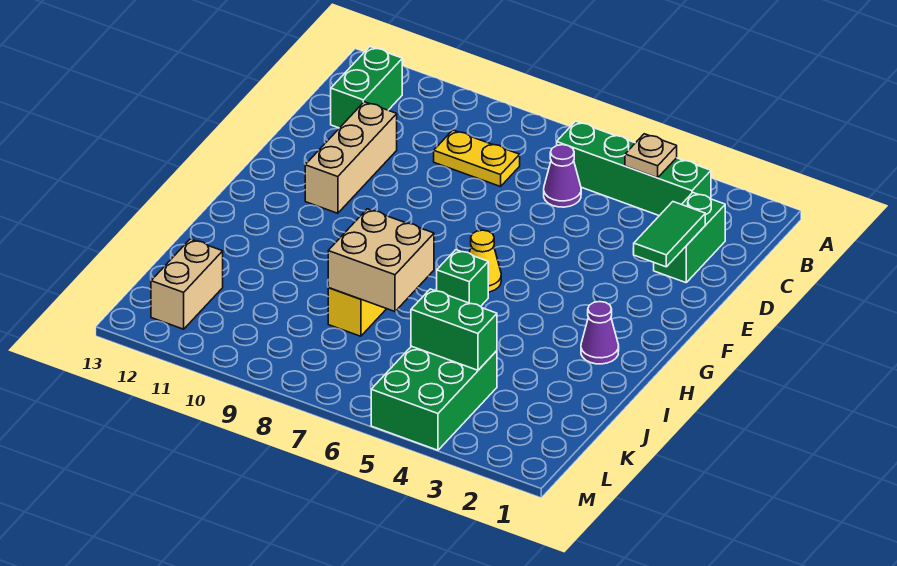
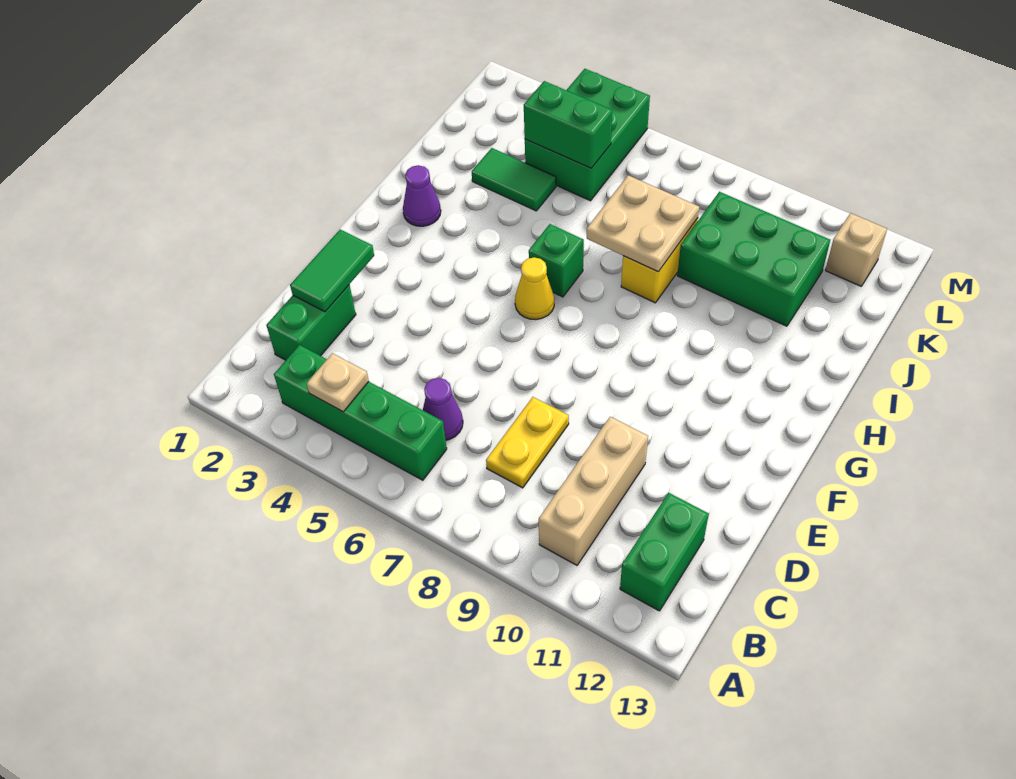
yellow 1x2 plate [434,130,520,187] -> yellow 1x2 plate turned to [486,397,569,488]
tan 1x3 brick [305,102,397,213] -> tan 1x3 brick moved to [539,417,648,565]
tan 2x2 brick [328,209,434,311] -> tan 2x2 plate [587,175,699,272]
none -> green 1x2 tile [472,148,556,211]
none -> green 2x3 brick [677,192,830,326]
tan 1x2 brick [151,239,223,329] -> tan 1x1 brick [825,213,887,286]

